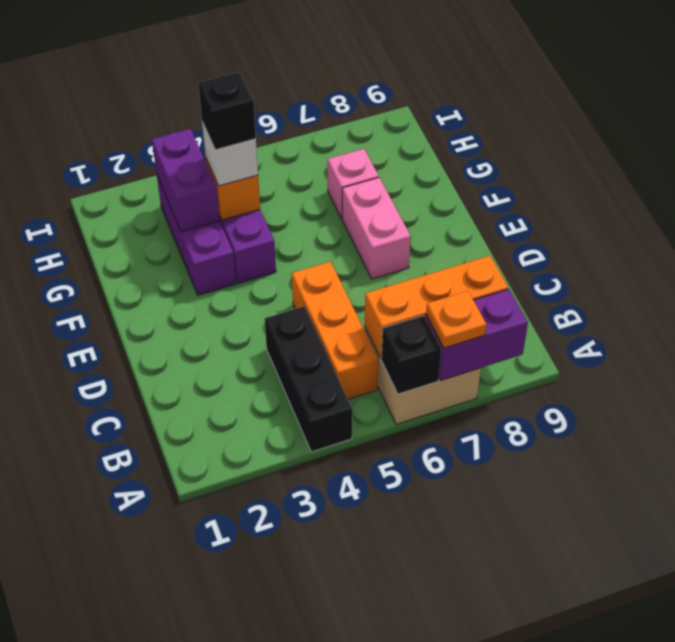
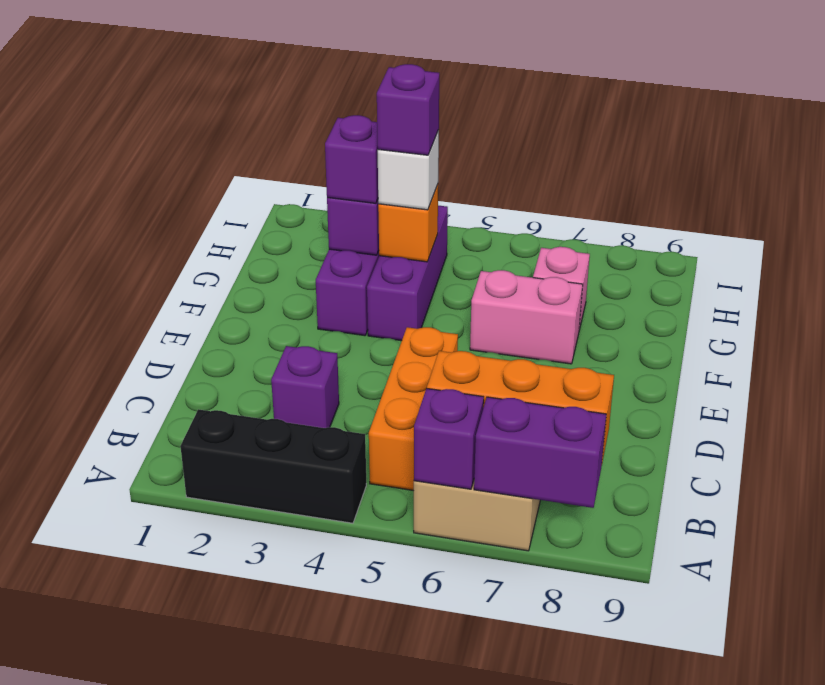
black 1x3 brick [265,306,352,452] -> black 1x3 brick turned to [180,409,366,523]
black 1x1 brick [381,315,442,394] -> purple 1x1 brick [414,389,484,489]
orange 1x1 plate [426,291,487,348] -> none
none -> purple 1x1 brick [271,346,339,428]
pink 1x2 brick [342,178,411,279] -> pink 1x2 brick turned to [470,270,583,364]
none -> purple 1x1 brick [325,115,378,203]
black 1x1 brick [198,72,256,150] -> purple 1x1 brick [377,64,439,155]

